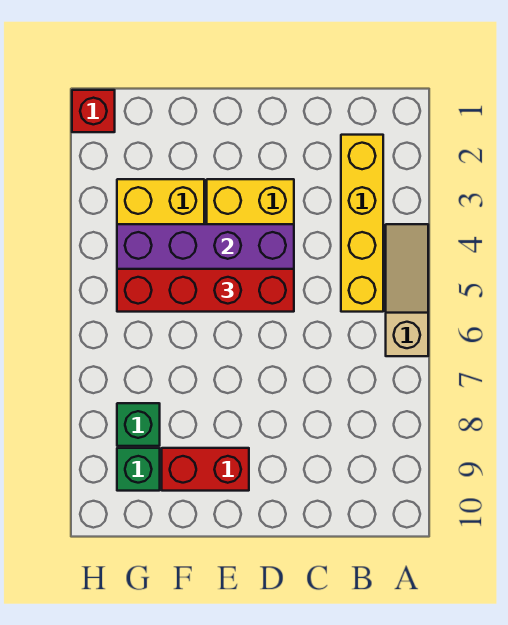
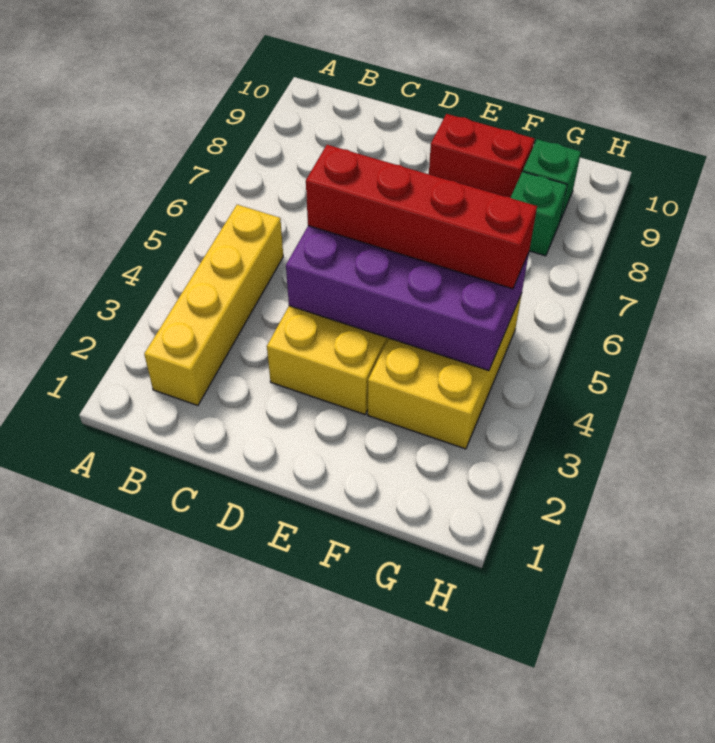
tan 1x3 slope [386,224,428,356] -> none
red 1x1 brick [72,90,115,132] -> none

